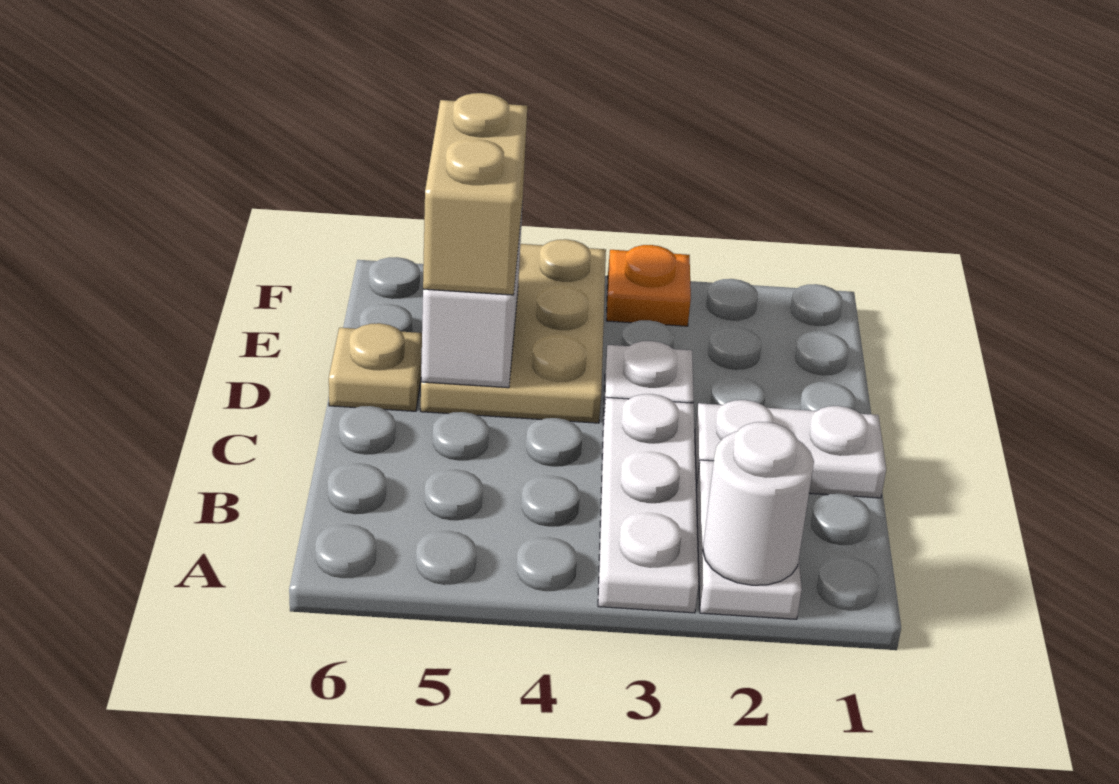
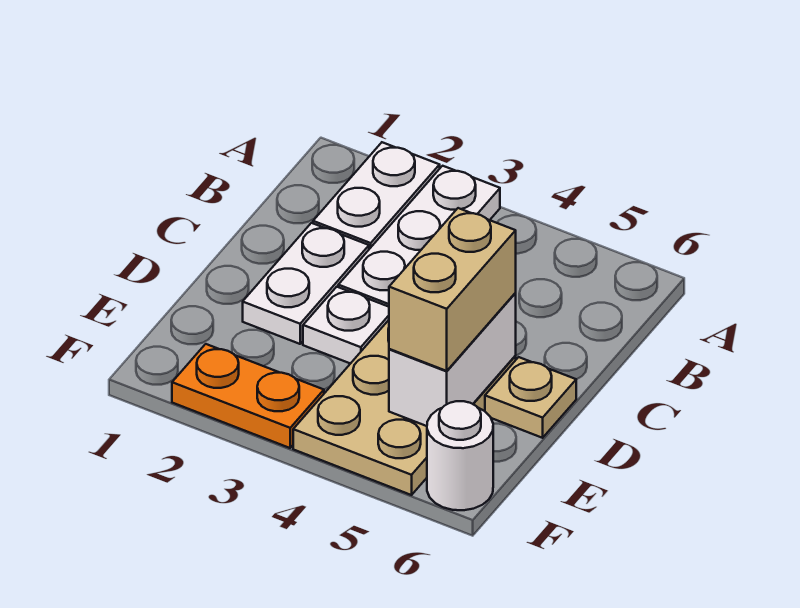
white 1x1 round brick [703,422,814,585] -> white 1x1 round brick moved to [427,401,493,510]
white 1x2 plate [695,400,886,498] -> white 1x2 plate turned to [243,223,369,344]
orange 1x1 plate [606,245,691,326] -> orange 1x2 plate [172,344,324,448]

